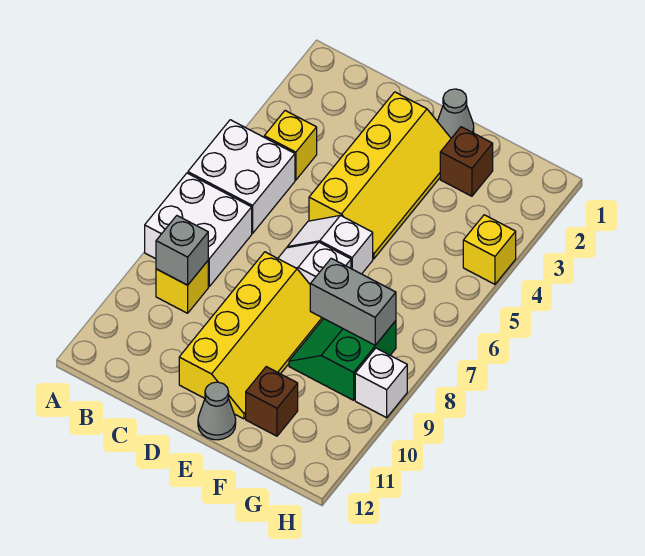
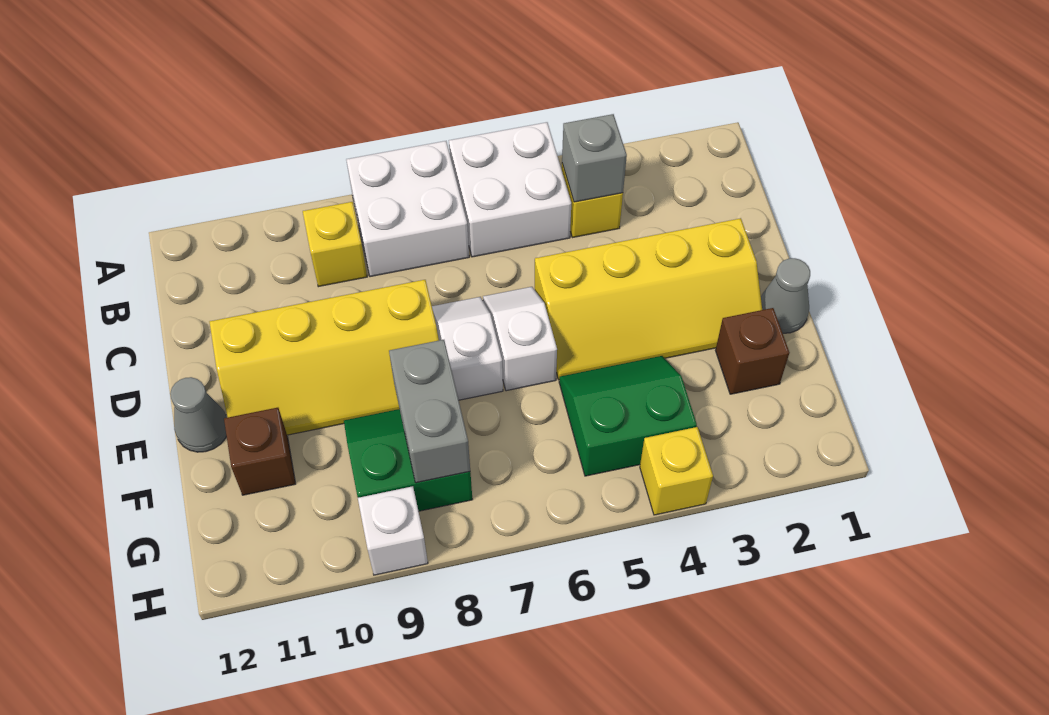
grey 1x1 brick [156,216,208,285] -> grey 1x1 brick moved to [562,114,627,202]
none -> green 2x2 slope [559,356,697,476]

